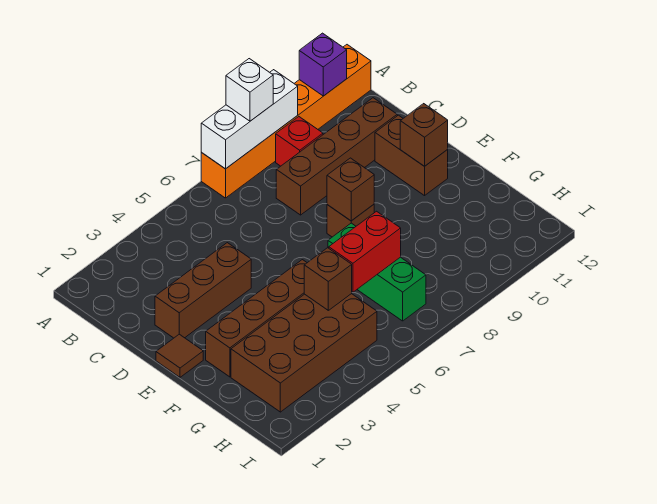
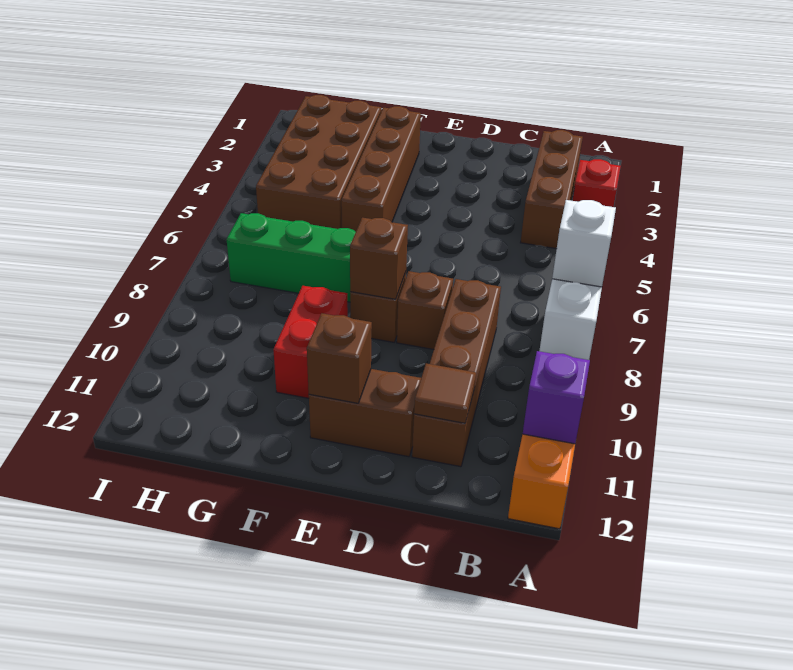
red 1x1 brick [276,117,323,166] -> red 1x1 brick moved to [572,159,621,207]
brown 1x3 brick [155,243,251,338] -> brown 1x3 brick moved to [521,130,583,249]
brown 1x1 tile [156,334,203,377] -> brown 1x1 tile moved to [414,363,476,423]
brown 1x1 brick [304,248,352,310] -> brown 1x1 brick moved to [397,271,453,349]
red 1x2 brick [329,211,401,292] -> red 1x2 brick moved to [273,286,348,398]

